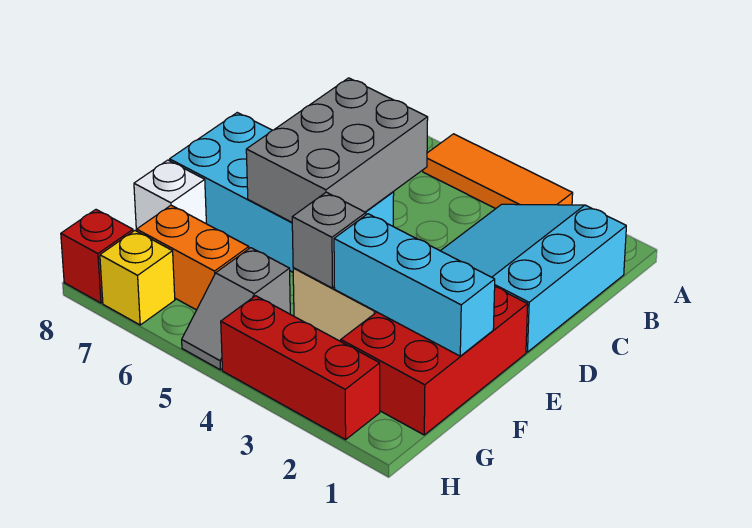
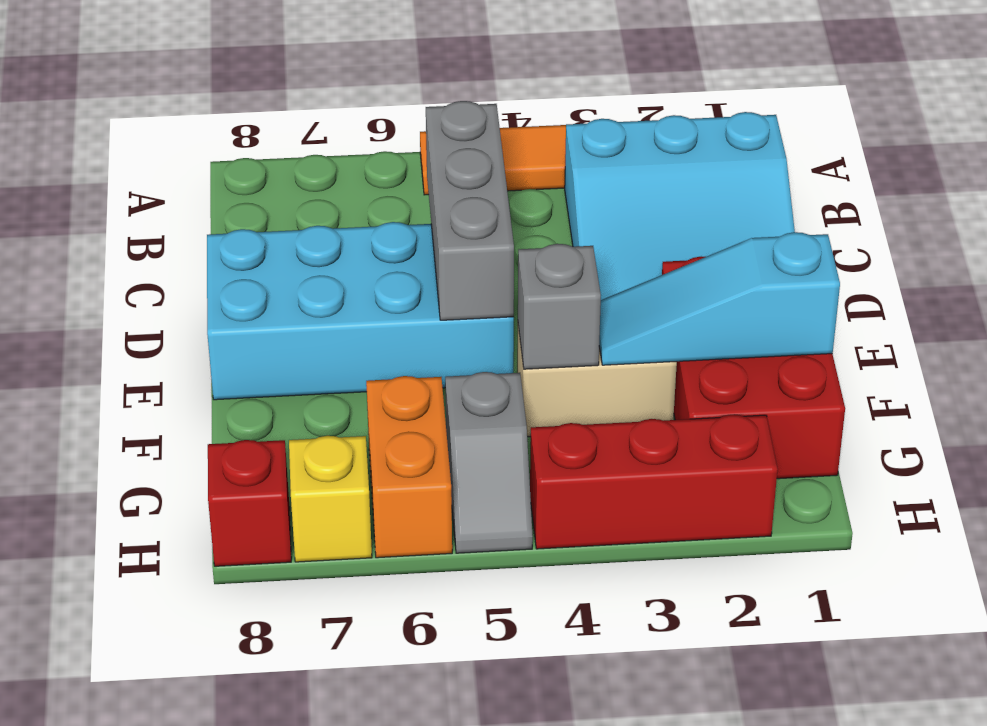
cyan 3x3 slope [441,204,626,352] -> cyan 3x3 slope turned to [565,112,795,300]
grey 2x3 brick [246,78,428,222] -> grey 1x3 brick [426,101,514,320]
cyan 1x3 brick [334,214,495,356] -> cyan 1x3 slope [599,232,840,365]
white 1x1 brick [134,160,206,231] -> none
orange 1x2 brick [137,205,249,310] -> orange 1x2 brick turned to [366,376,452,558]

